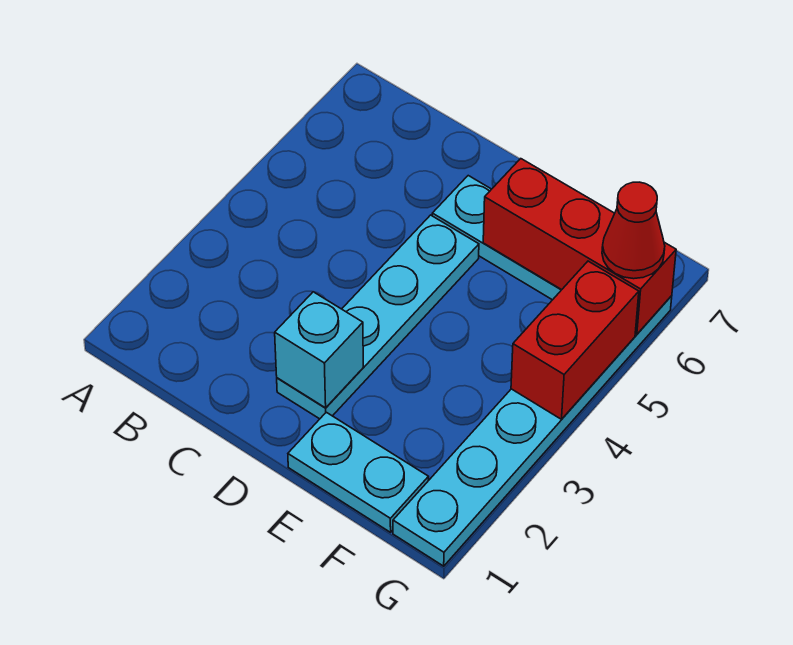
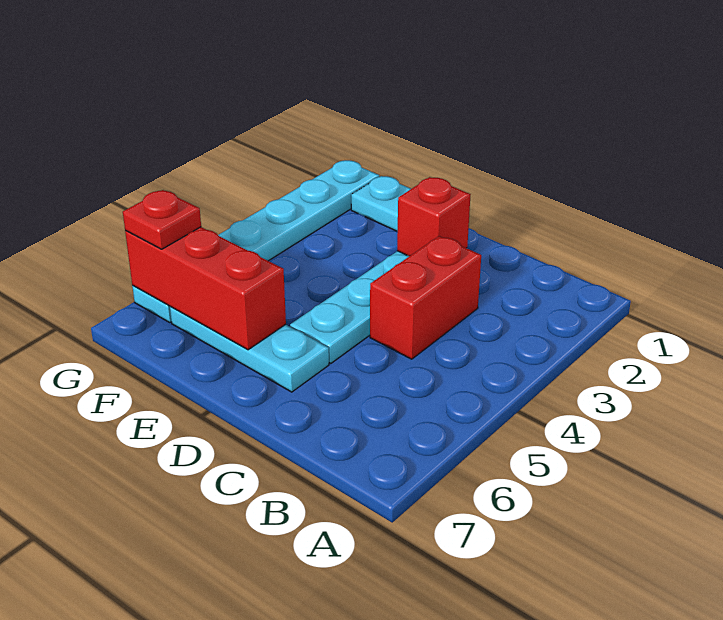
cyan 1x1 brick [275,292,363,408] -> red 1x1 brick [397,177,471,256]
red 1x2 brick [511,261,639,419] -> red 1x2 brick moved to [370,236,481,359]
red 1x1 cone [602,182,665,279] -> red 1x1 plate [123,190,201,249]

